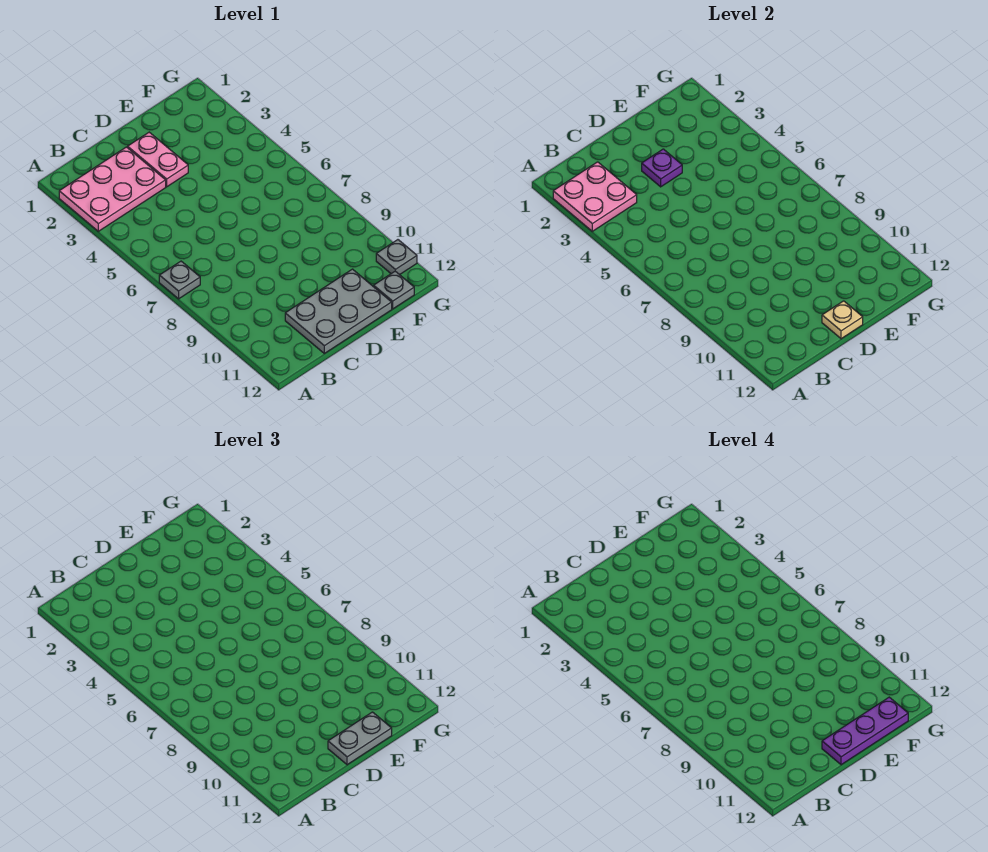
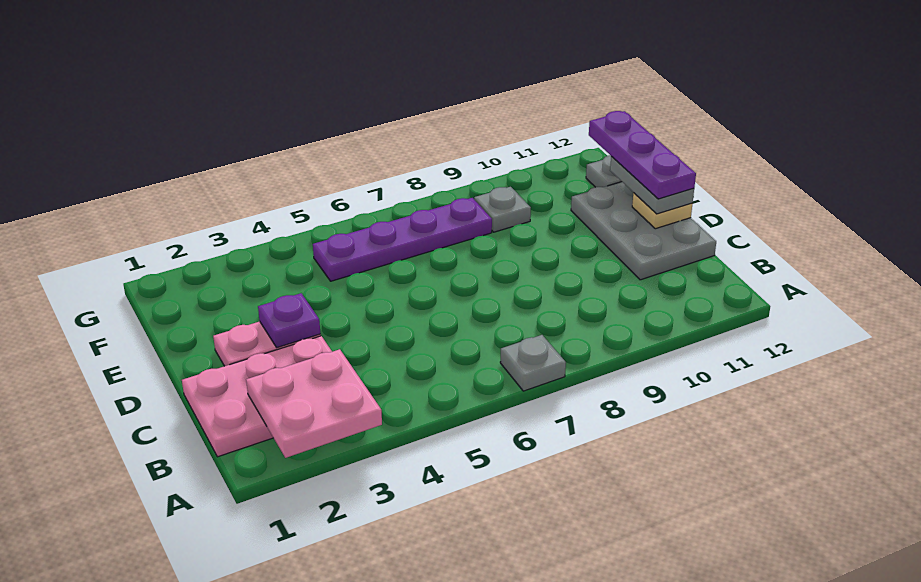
pink 2x3 plate [59,147,166,231] -> pink 2x3 plate turned to [182,336,332,457]
none -> purple 1x4 plate [313,198,492,281]
grey 1x1 plate [376,240,417,275] -> grey 1x1 plate moved to [474,187,531,232]

